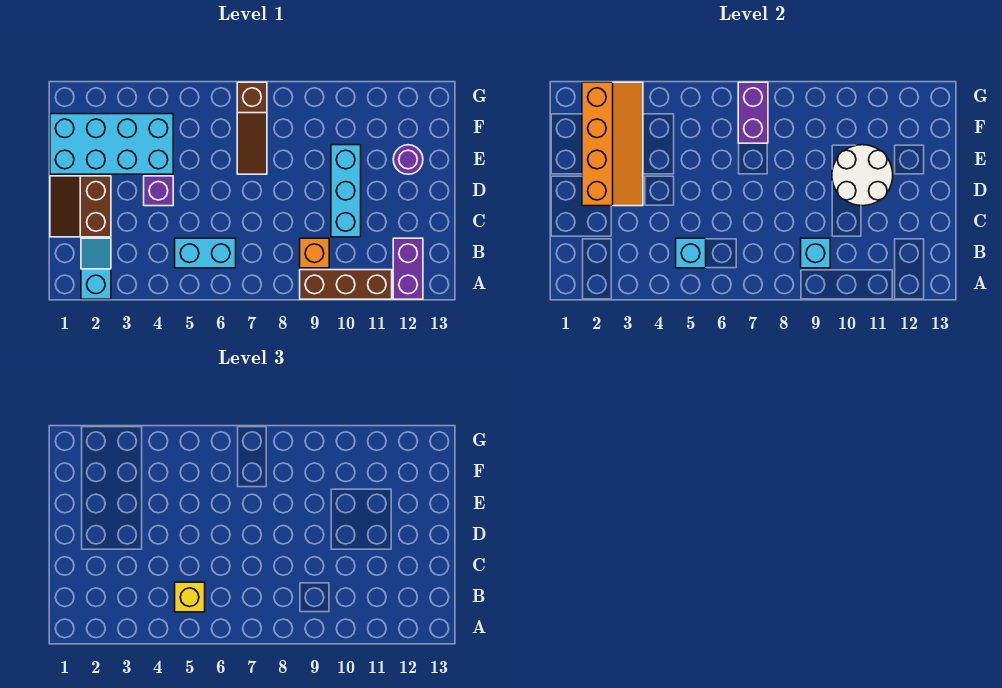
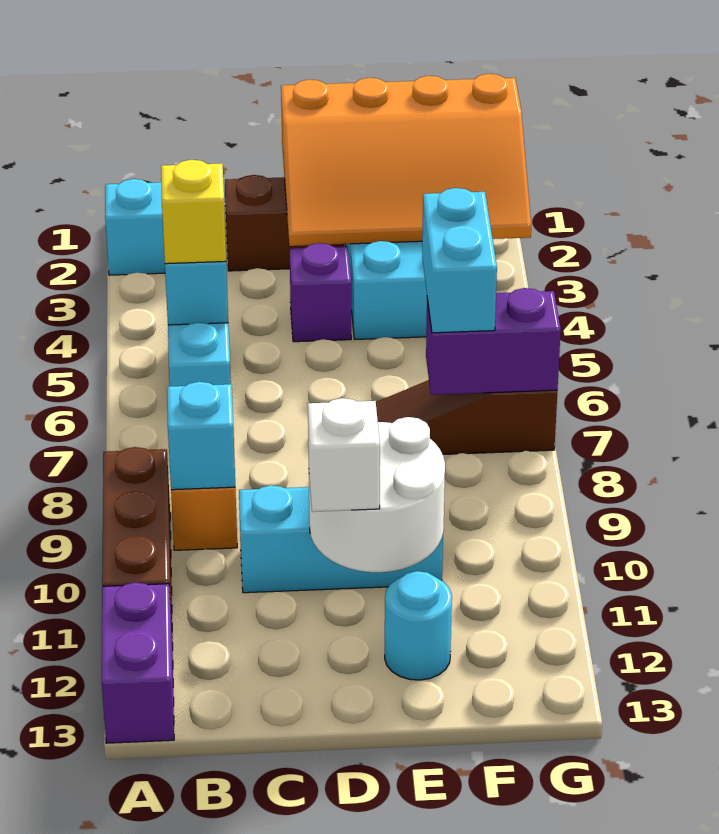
purple 1x2 brick [393,238,423,299] -> purple 1x2 brick turned to [102,582,174,743]
orange 2x4 slope [582,82,643,206] -> orange 3x4 slope [281,74,531,246]
none -> white 1x1 brick [308,398,380,512]
purple 1x1 round brick [393,145,423,174] -> cyan 1x1 round brick [385,571,452,680]
none -> cyan 1x2 brick [422,188,497,333]

